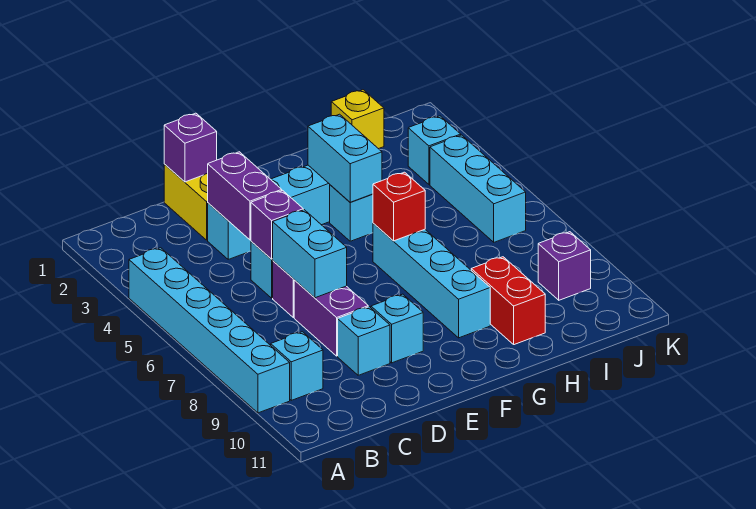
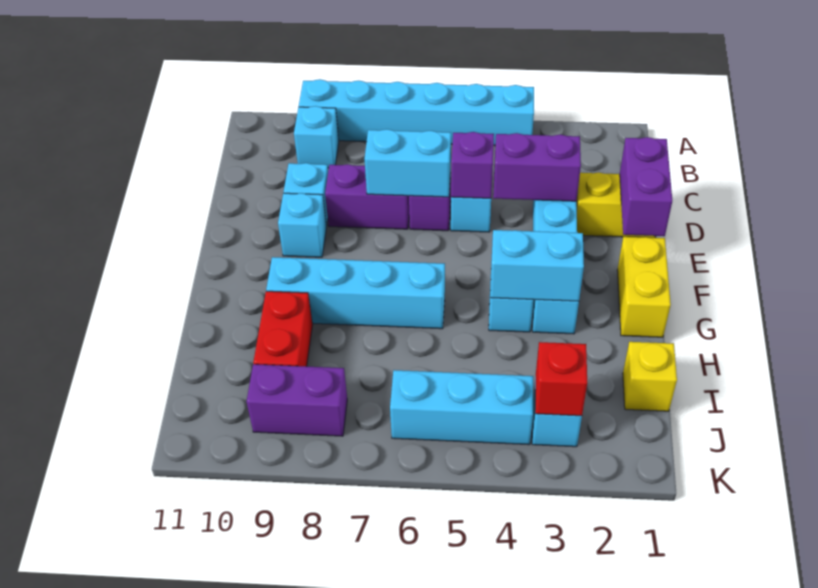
purple 1x1 brick [164,113,217,182] -> purple 1x2 brick [620,137,672,236]
none -> yellow 1x2 brick [617,237,671,337]
red 1x1 brick [373,172,425,241] -> red 1x1 brick moved to [535,342,587,416]
red 1x2 brick [471,257,545,345] -> red 1x2 brick turned to [253,291,313,366]
purple 1x1 brick [538,232,591,300] -> purple 1x2 brick [246,364,347,436]

